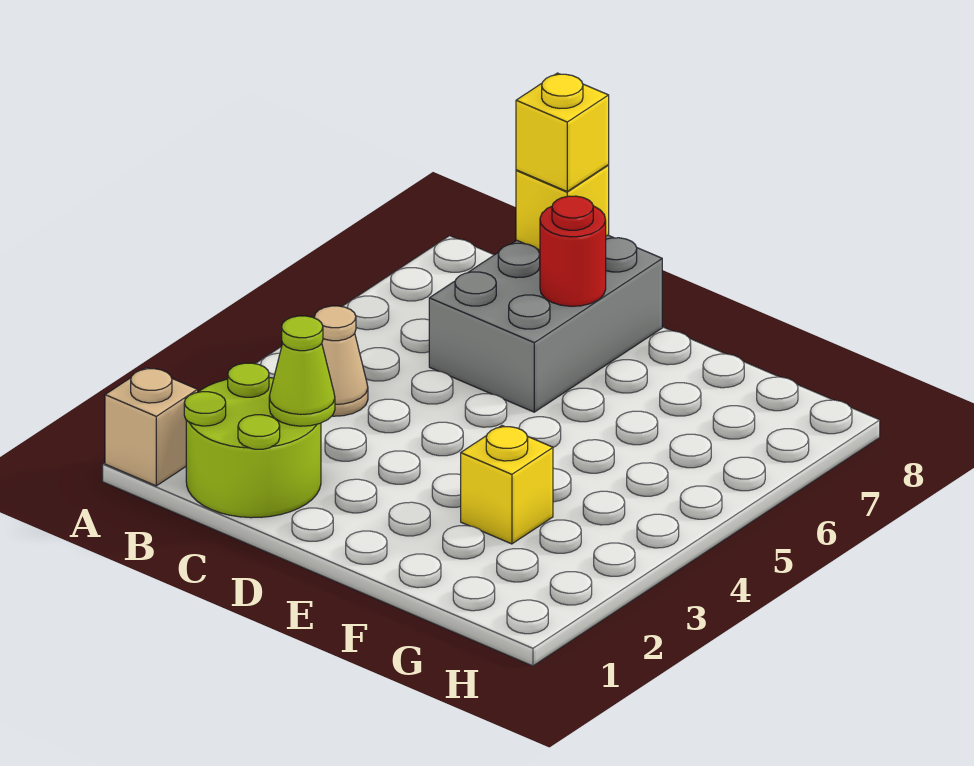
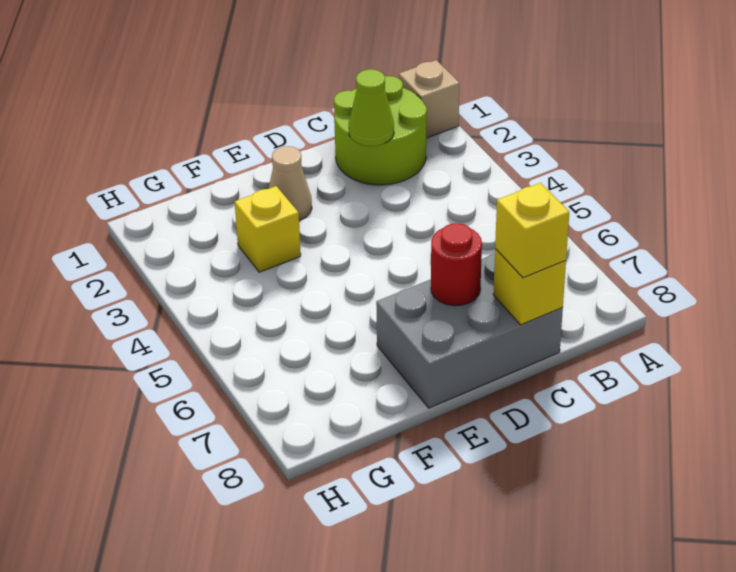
tan 1x1 cone [314,306,368,416] -> tan 1x1 cone moved to [269,146,312,220]
grey 2x3 brick [429,235,662,412] -> grey 2x3 brick turned to [376,253,563,408]

